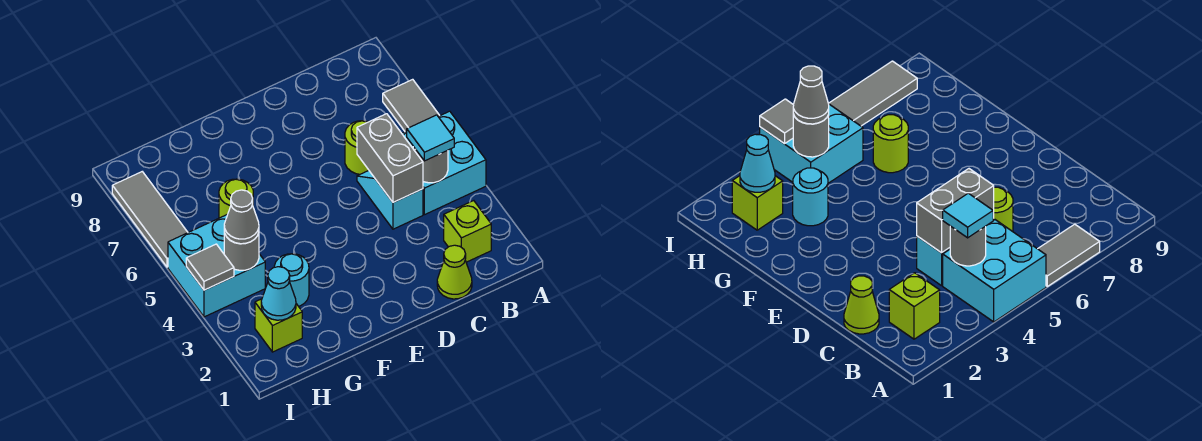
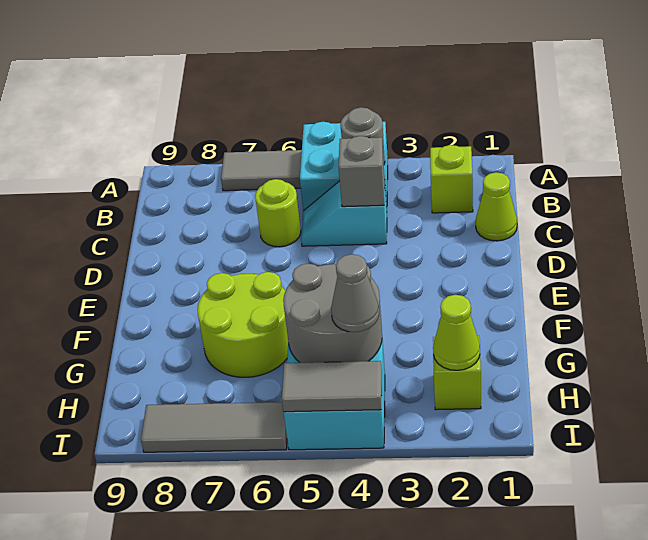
cyan 1x1 tile [407,115,454,161] -> none
grey 1x2 brick [357,114,423,202] -> grey 1x1 brick [338,136,385,207]
cyan 1x1 round brick [274,254,309,306] -> none
lime 1x1 round brick [219,179,253,218] -> lime 2x2 round brick [198,272,288,377]
cyan 1x1 cone [261,267,296,320] -> lime 1x1 cone [433,295,480,370]
grey 1x1 round brick [224,231,259,270] -> grey 2x2 round brick [283,263,382,363]
grey 1x1 tile [186,244,234,290] -> grey 1x2 tile [282,361,382,412]

